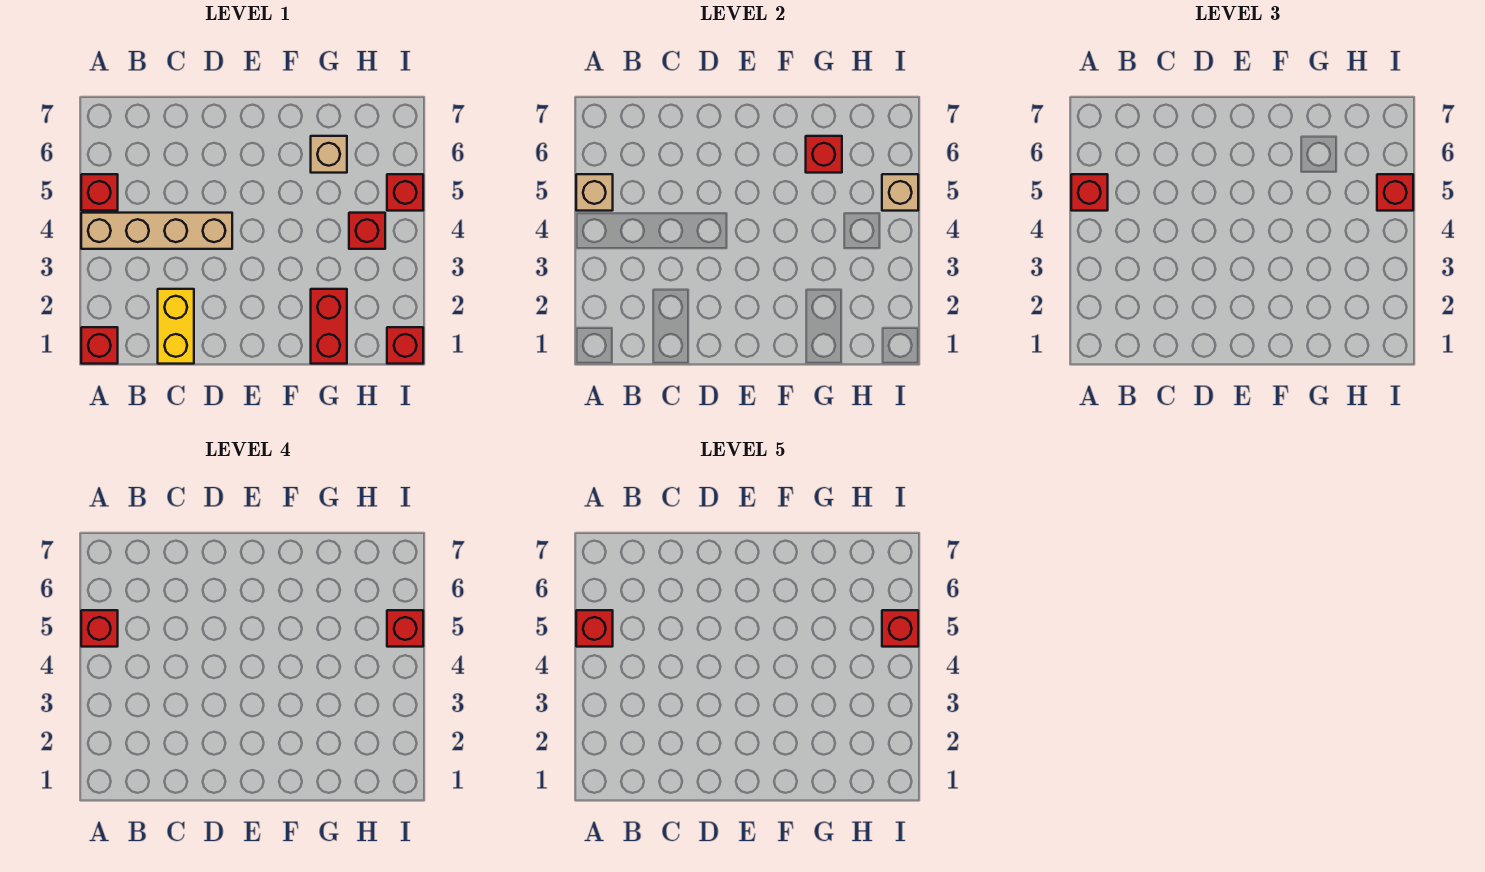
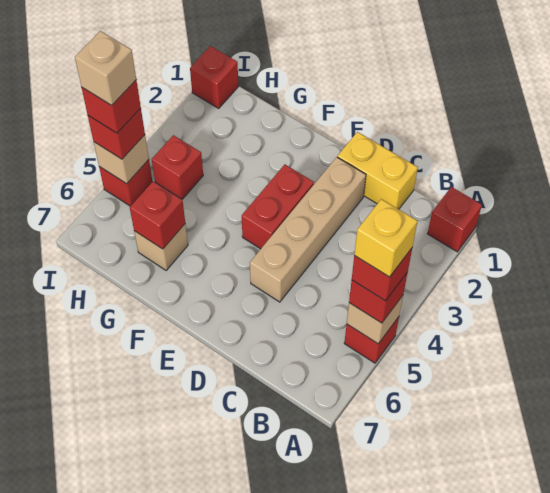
tan 1x4 brick [81,213,232,249] -> tan 1x4 brick turned to [250,157,366,302]
red 1x1 brick [576,610,613,647] -> yellow 1x1 brick [354,199,418,277]
yellow 1x2 brick [158,289,194,364] -> yellow 1x2 brick turned to [338,132,418,209]
red 1x2 brick [311,289,347,364] -> red 1x2 brick moved to [242,164,314,249]
red 1x1 brick [882,610,918,647] -> tan 1x1 brick [75,31,136,105]

